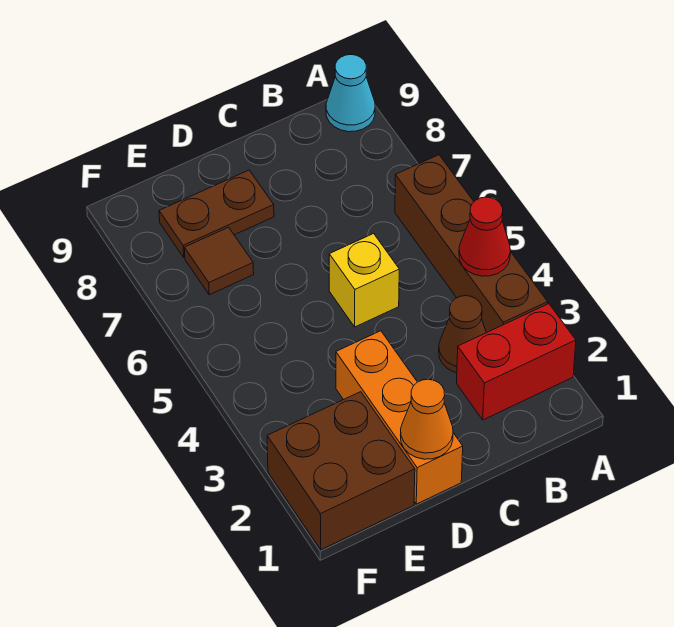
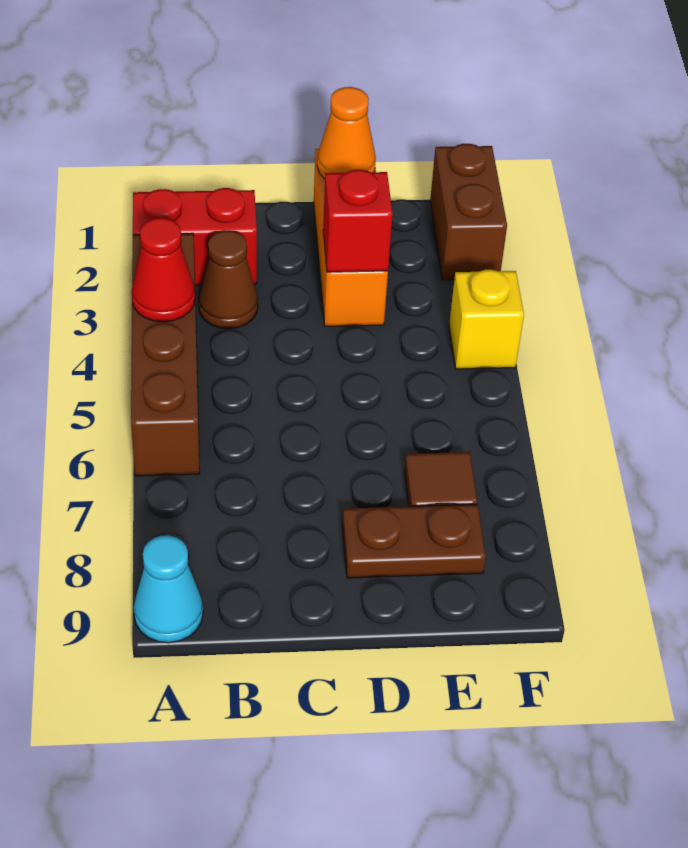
yellow 1x1 brick [329,234,399,327] -> yellow 1x1 brick moved to [449,270,524,369]
none -> red 1x1 brick [323,170,393,272]
brown 2x2 brick [267,392,415,550] -> brown 1x2 brick [430,144,507,280]

